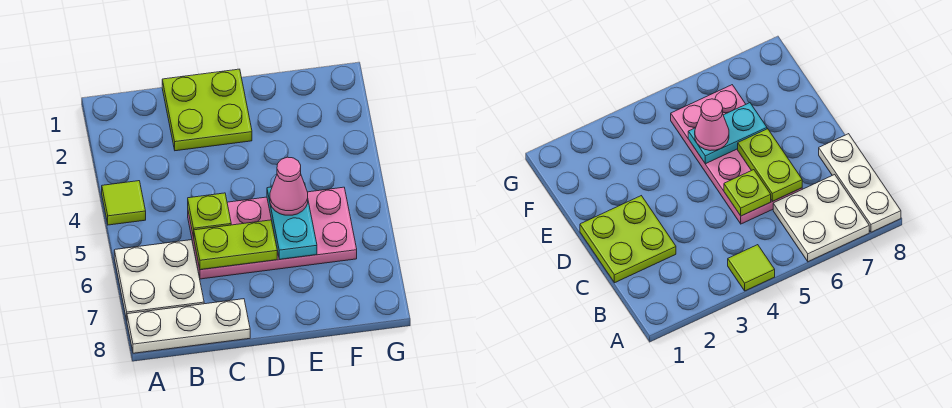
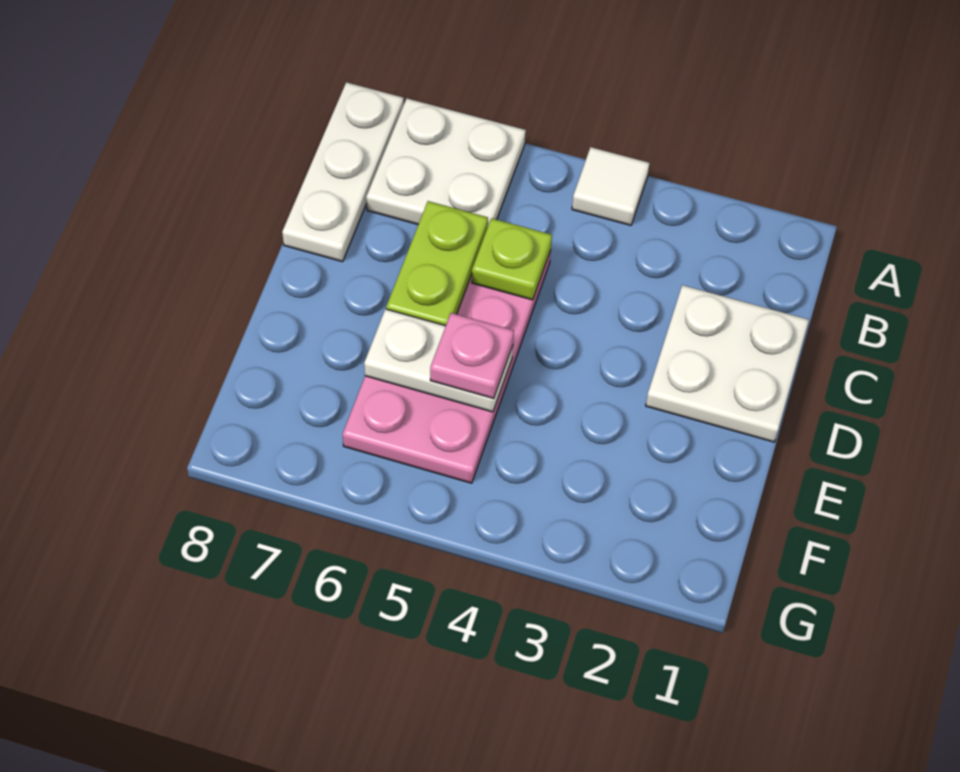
lime 1x1 tile [102,181,146,225] -> white 1x1 tile [572,147,649,225]
lime 2x2 plate [162,69,252,151] -> white 2x2 plate [646,285,809,442]
cyan 1x2 plate [267,183,317,259] -> white 1x2 plate [364,309,513,412]
pink 1x1 cone [270,157,308,215] -> pink 1x1 plate [430,313,514,398]

